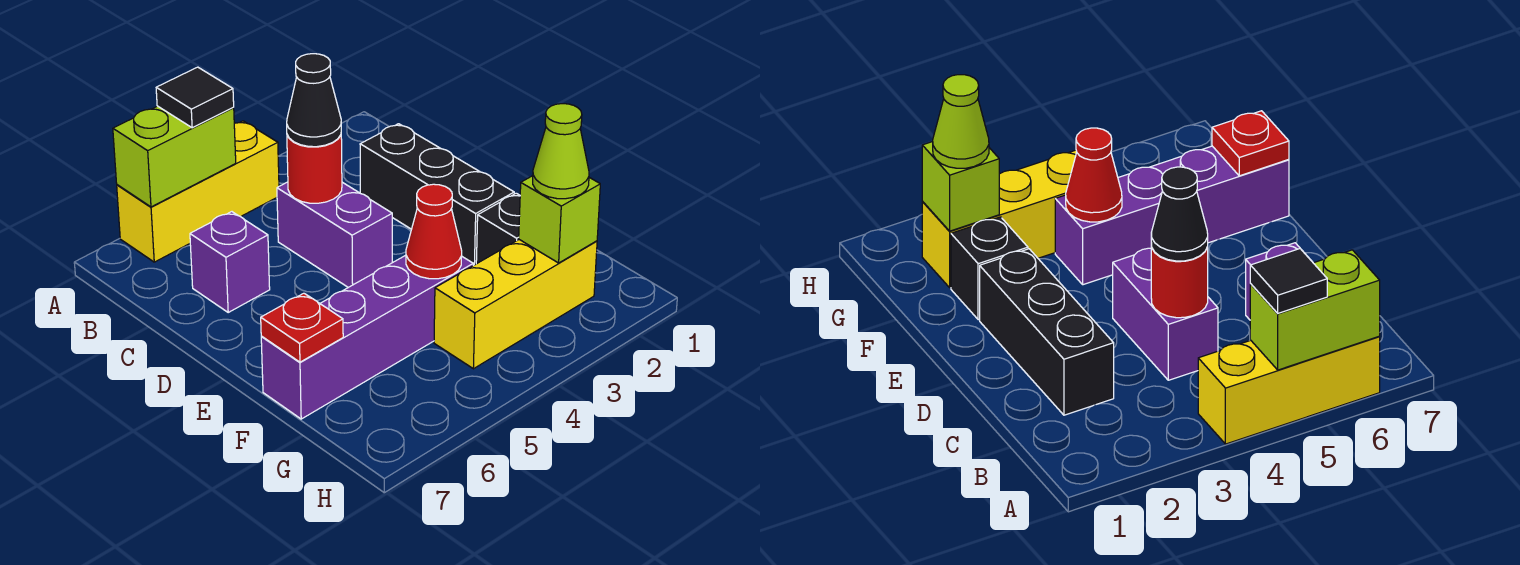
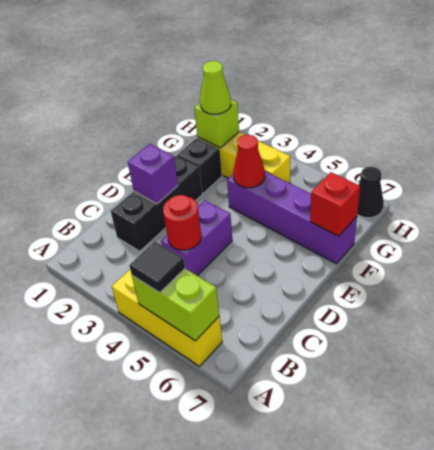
black 1x1 cone [287,54,341,147] -> black 1x1 cone moved to [357,167,384,218]
purple 1x1 brick [190,212,270,312] -> purple 1x1 brick moved to [128,144,178,204]
red 1x1 plate [261,293,343,362] -> red 1x1 brick [310,172,360,236]

